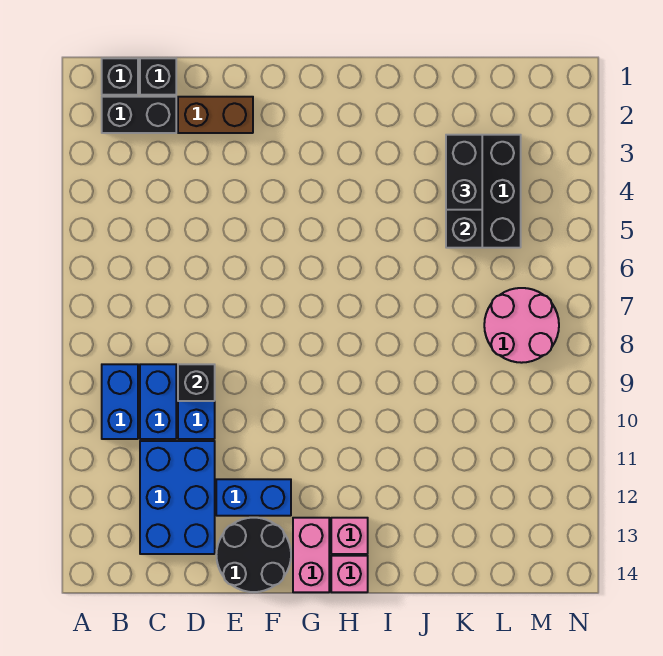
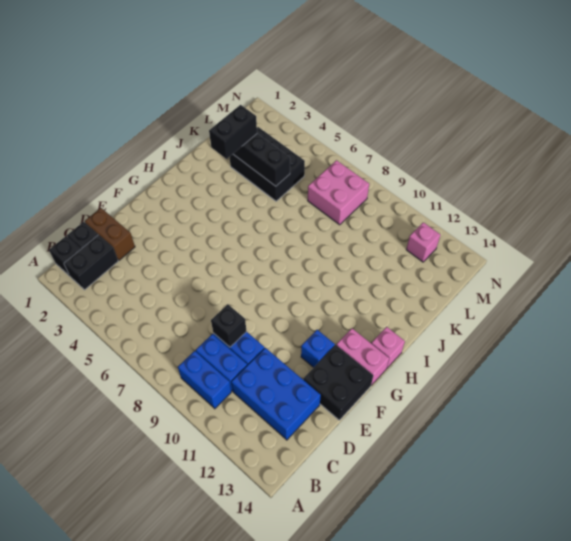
brown 1x2 brick [178,97,253,133] -> brown 1x2 brick turned to [85,208,135,260]
blue 1x2 brick [216,479,291,516] -> blue 1x1 brick [301,330,335,368]
black 2x2 round brick [216,518,291,592] -> black 2x2 brick [303,345,373,420]
pink 1x1 brick [331,518,368,554] -> pink 1x1 brick moved to [406,222,440,262]
black 1x2 brick [446,135,482,210] -> black 1x2 brick turned to [209,105,257,159]
pink 2x2 round brick [484,288,559,363] -> pink 2x2 brick [308,160,369,225]

